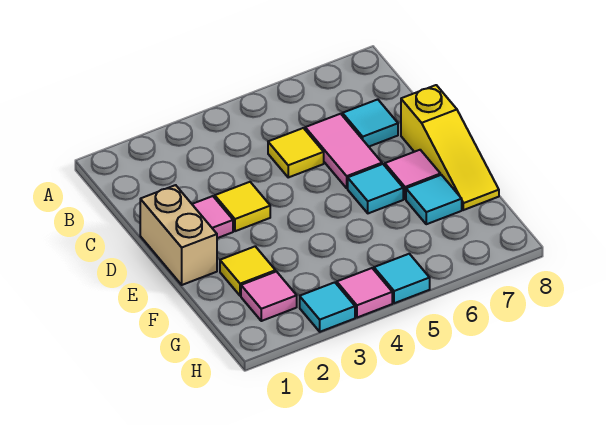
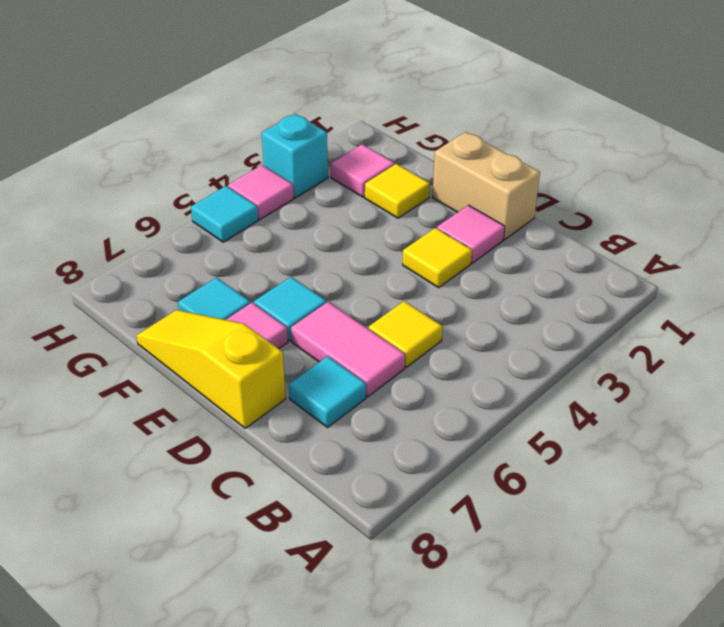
cyan 1x1 tile [300,282,355,332] -> cyan 1x1 brick [262,114,328,198]

